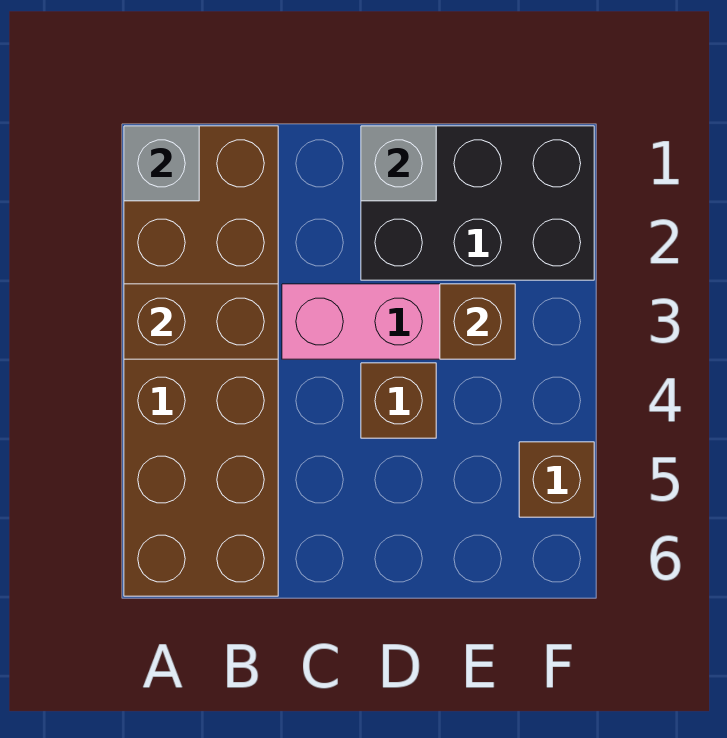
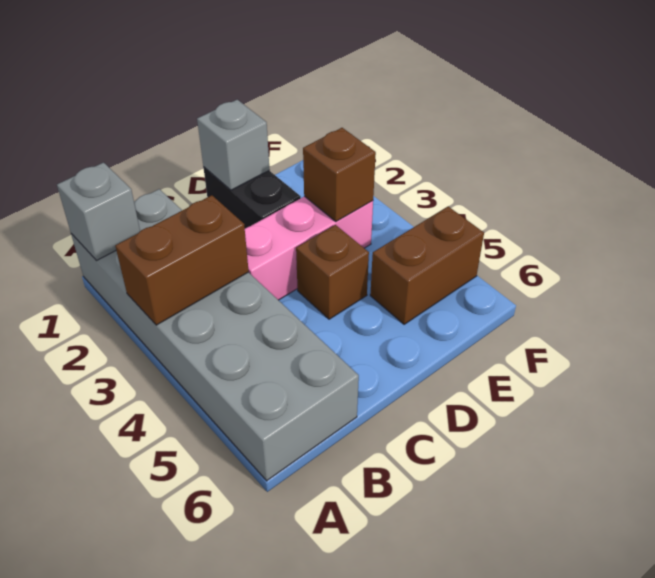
brown 2x6 brick [124,126,278,596] -> grey 2x6 brick [71,189,359,481]
black 2x3 brick [361,126,594,280] -> black 1x2 brick [203,167,301,228]
brown 1x1 brick [519,442,594,517] -> brown 1x2 brick [370,207,484,324]

